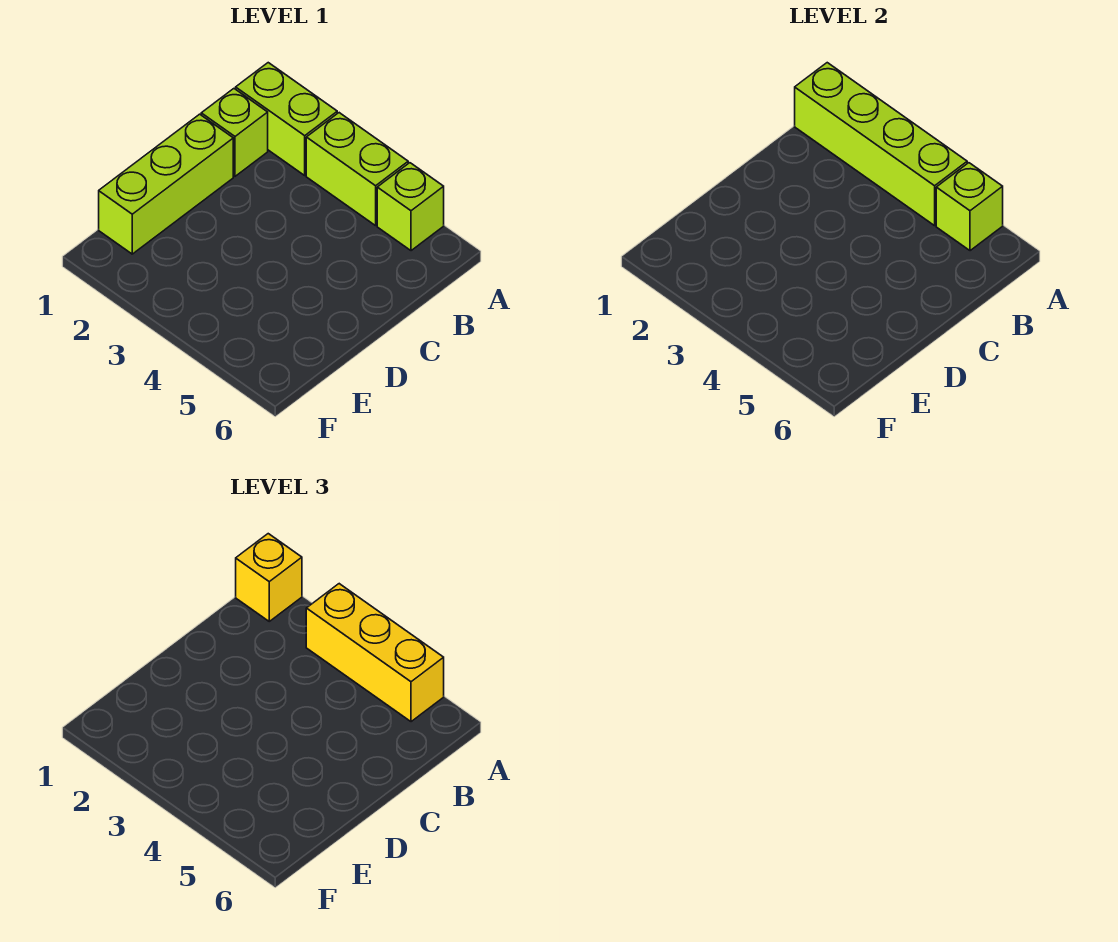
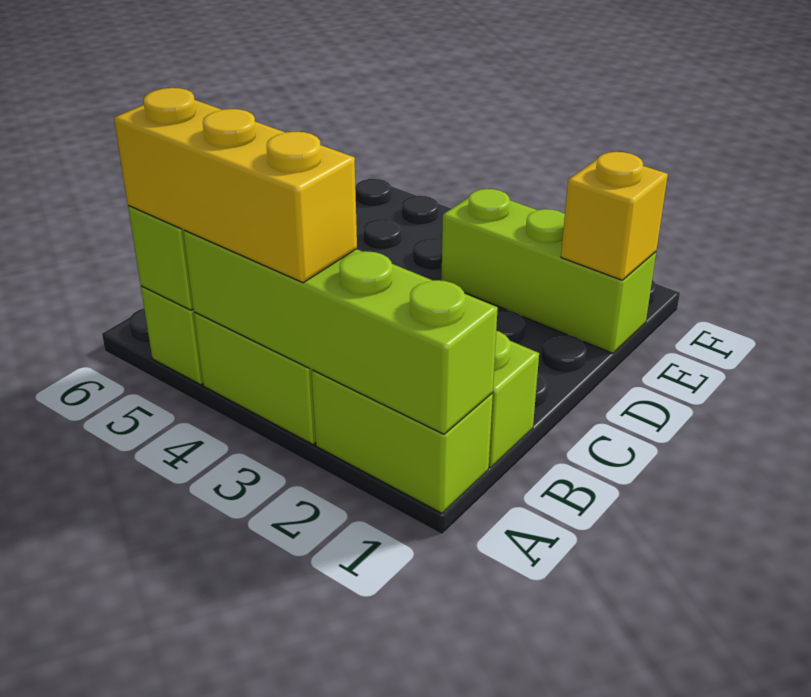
yellow 1x1 brick [236,534,302,621] -> yellow 1x1 brick moved to [561,152,668,280]
lime 1x3 brick [99,114,233,254] -> lime 1x3 brick turned to [441,189,656,353]

